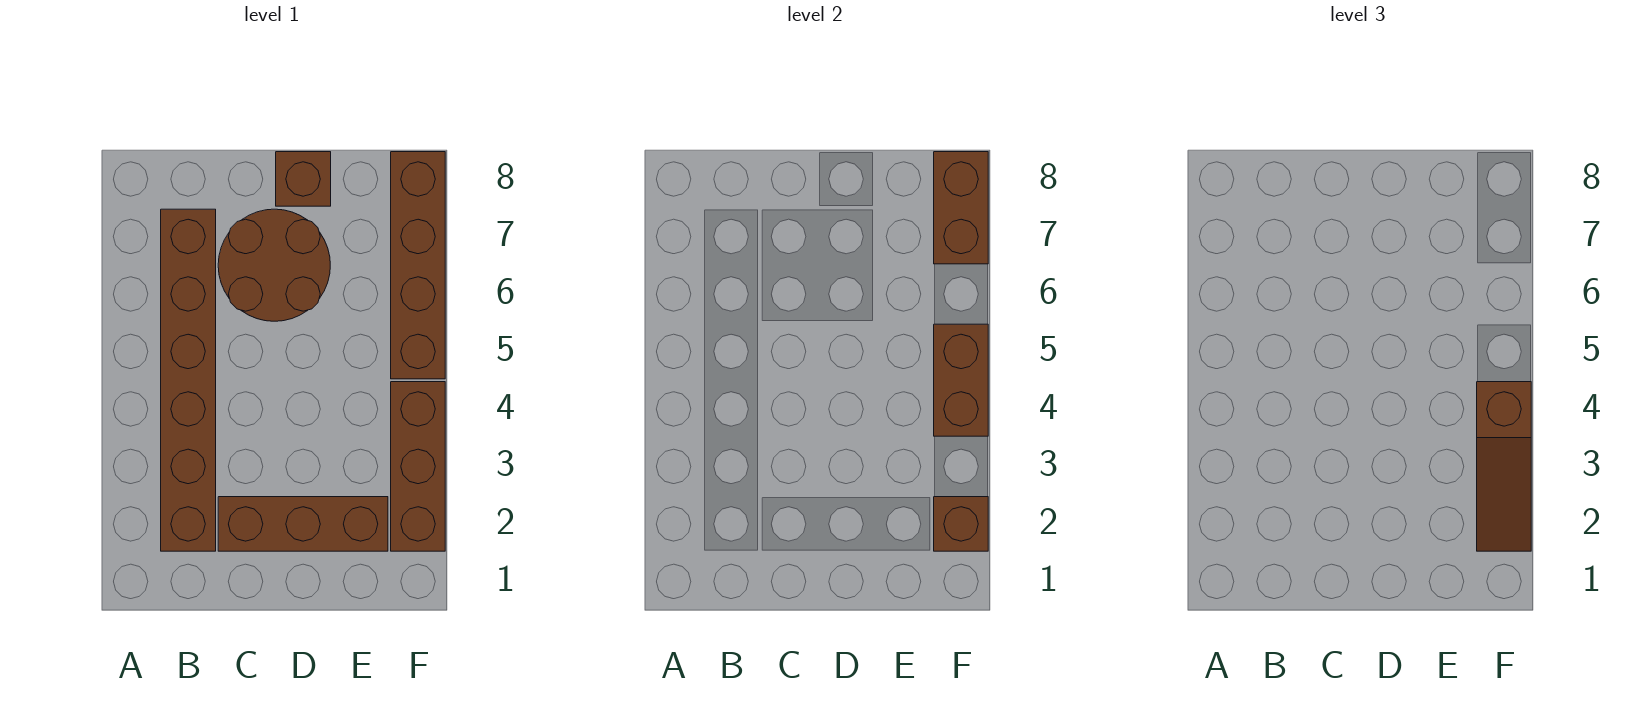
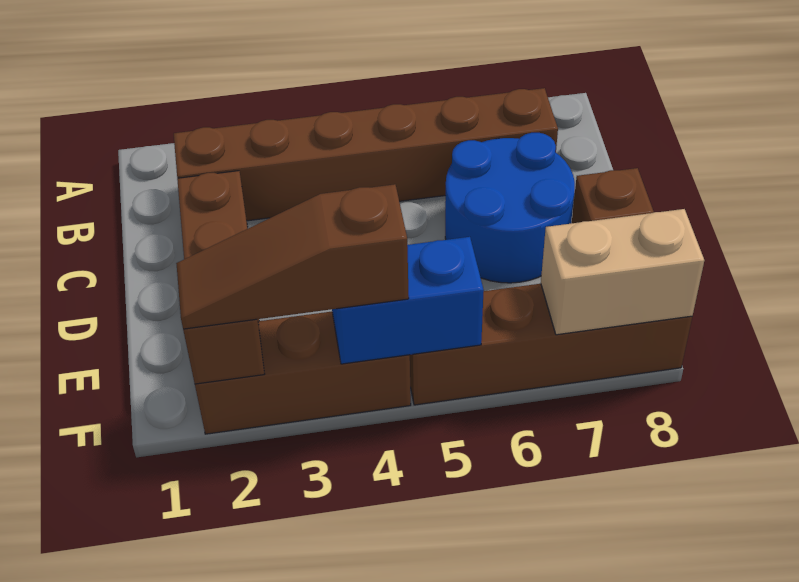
brown 2x2 round brick [218,209,330,321] -> blue 2x2 round brick [445,133,575,283]
brown 1x2 brick [934,324,988,436] -> blue 1x2 brick [332,237,484,364]
brown 1x2 brick [934,152,988,264] -> tan 1x2 brick [541,209,704,335]

